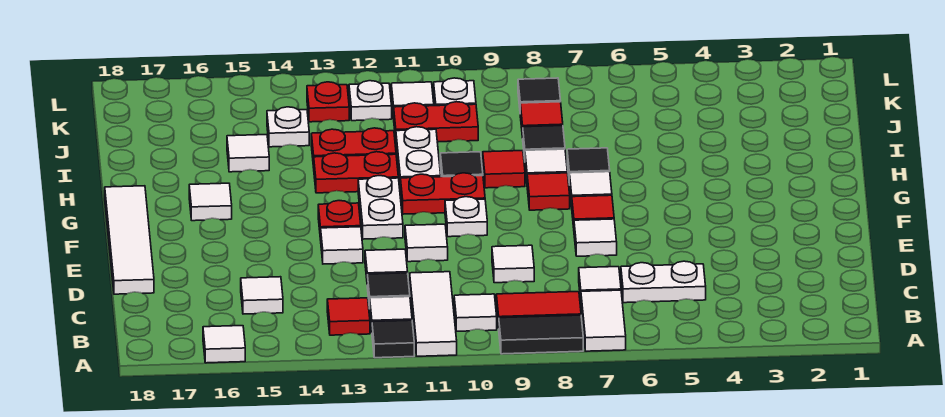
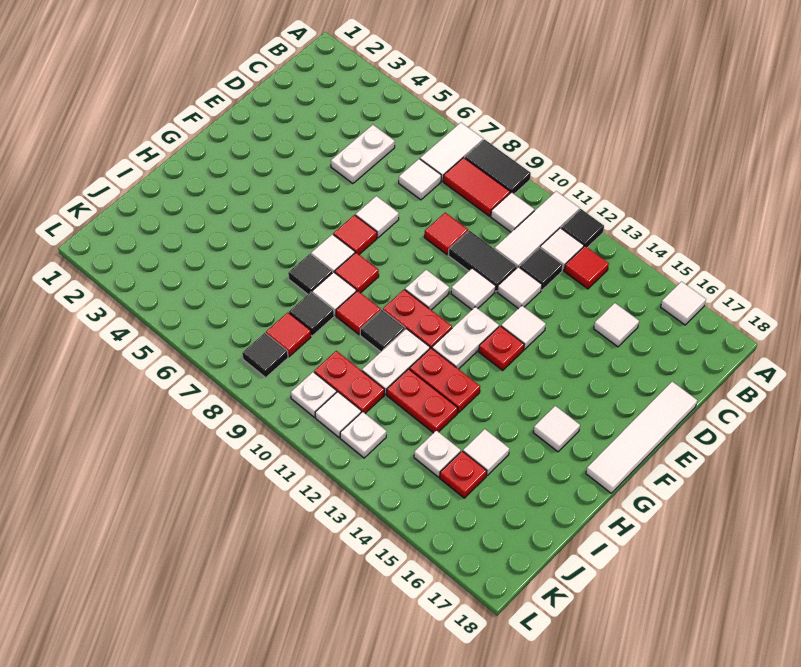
white 1x2 plate [621,261,706,303] -> white 1x2 plate turned to [331,125,395,184]
white 1x1 tile [492,245,534,283] -> red 1x1 tile [424,213,468,255]
none -> black 1x2 tile [448,230,517,291]
red 1x1 plate [307,82,349,122] -> red 1x1 plate moved to [440,451,487,498]

